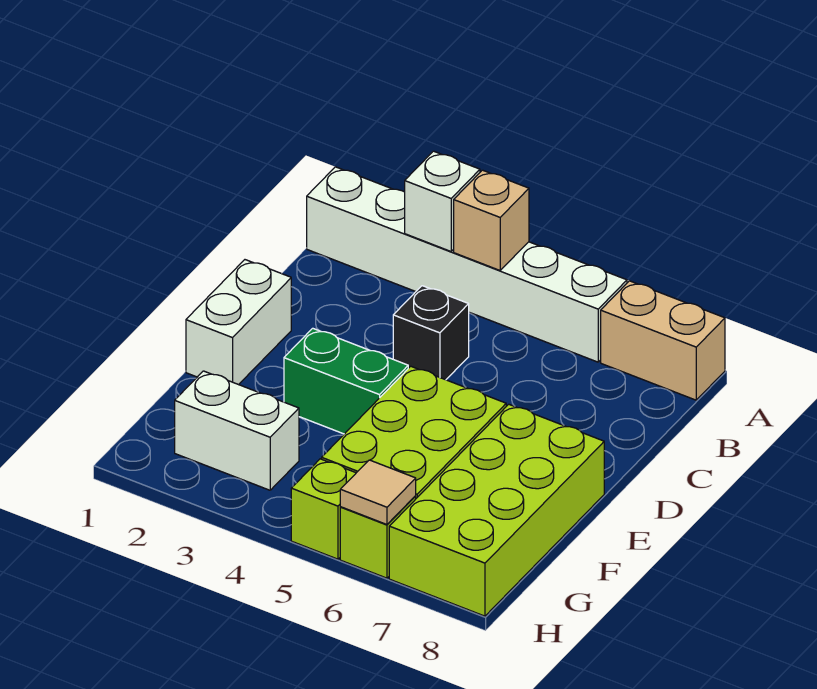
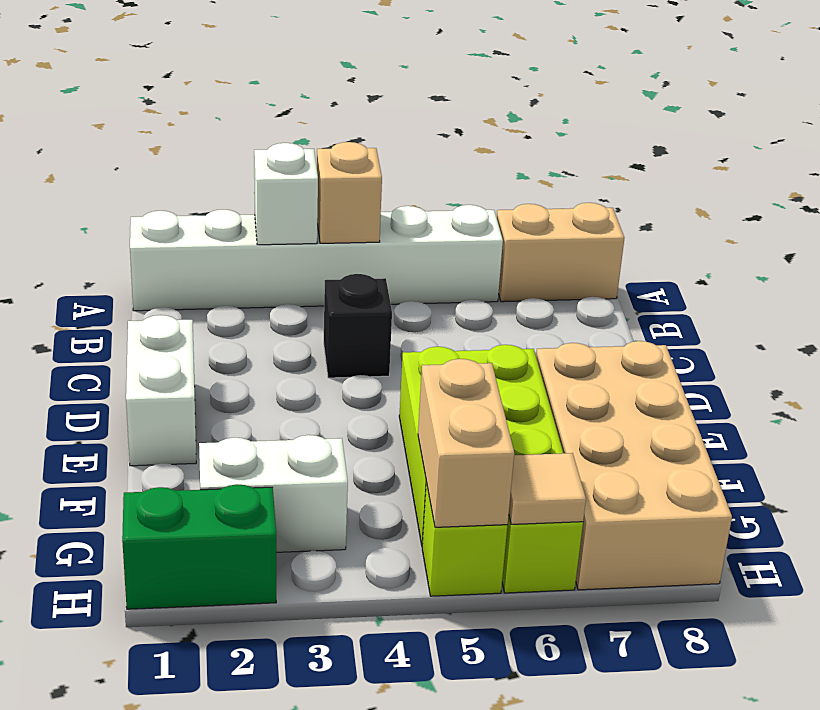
green 1x2 brick [284,328,408,434] -> green 1x2 brick moved to [122,484,276,609]
lime 2x4 brick [389,404,604,616] -> tan 2x4 brick [536,341,732,590]
none -> tan 1x2 brick [418,359,514,527]

